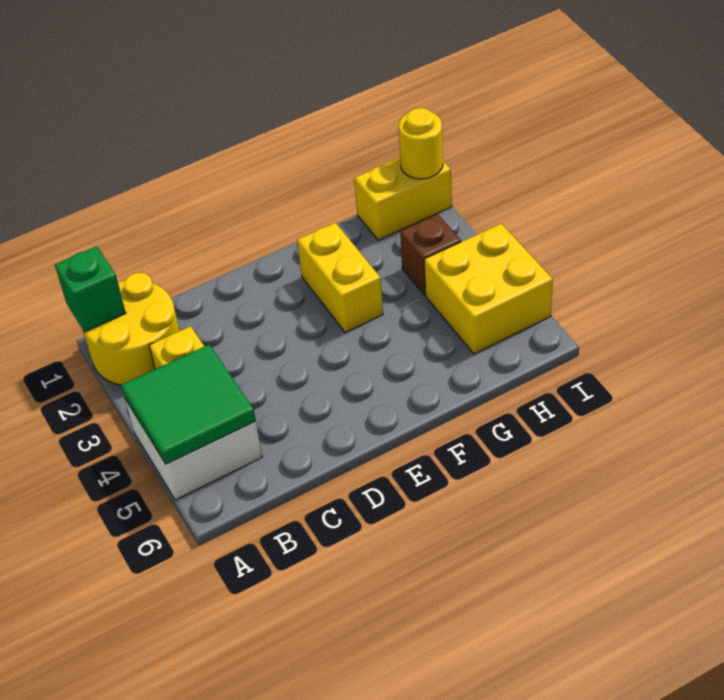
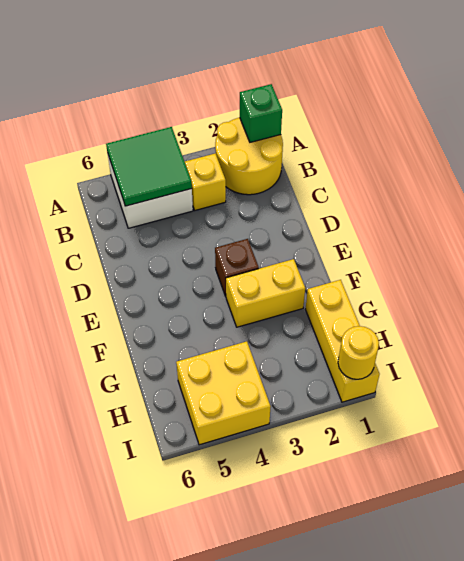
yellow 1x2 brick [354,158,452,240] -> yellow 1x3 brick [305,280,380,402]
brown 1x1 brick [400,214,461,295] -> brown 1x1 brick moved to [215,239,259,296]

